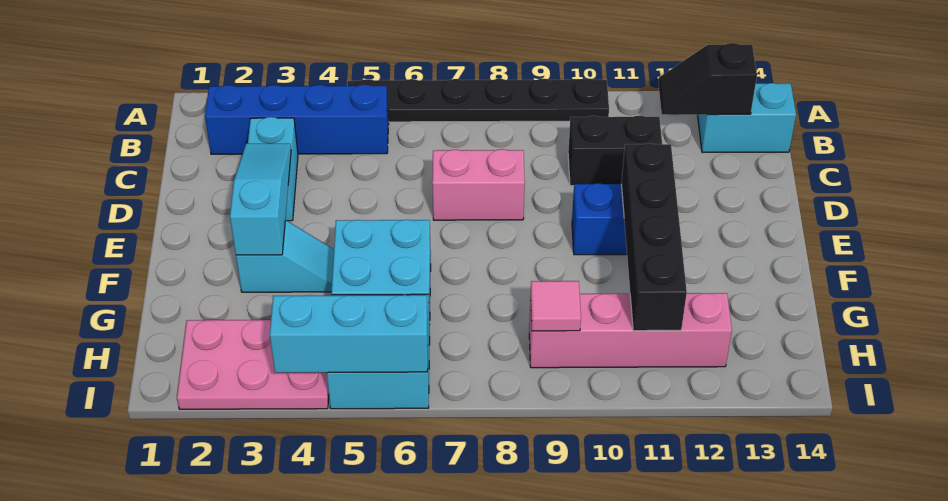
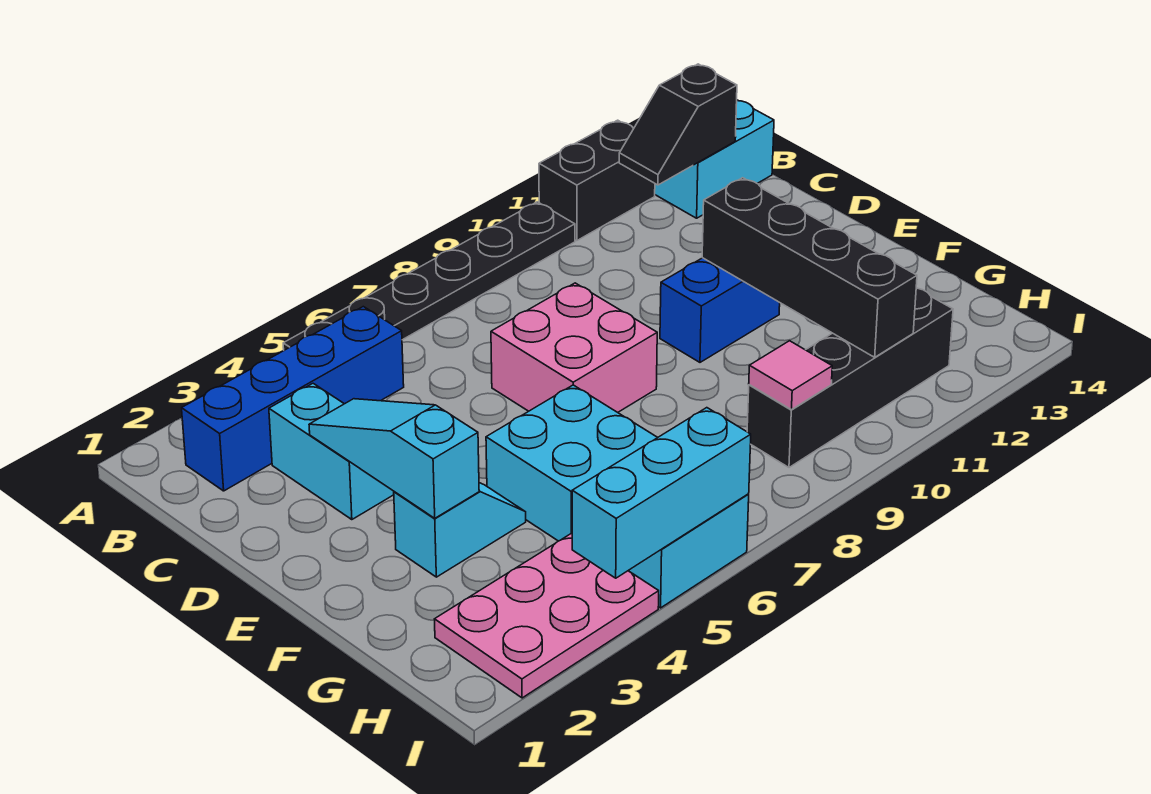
black 1x2 brick [568,116,662,186] -> black 1x2 brick moved to [539,120,655,241]
pink 1x2 brick [432,149,525,220] -> pink 2x2 brick [491,283,657,412]
pink 1x4 brick [529,293,732,368] -> black 1x4 brick [747,288,953,467]

